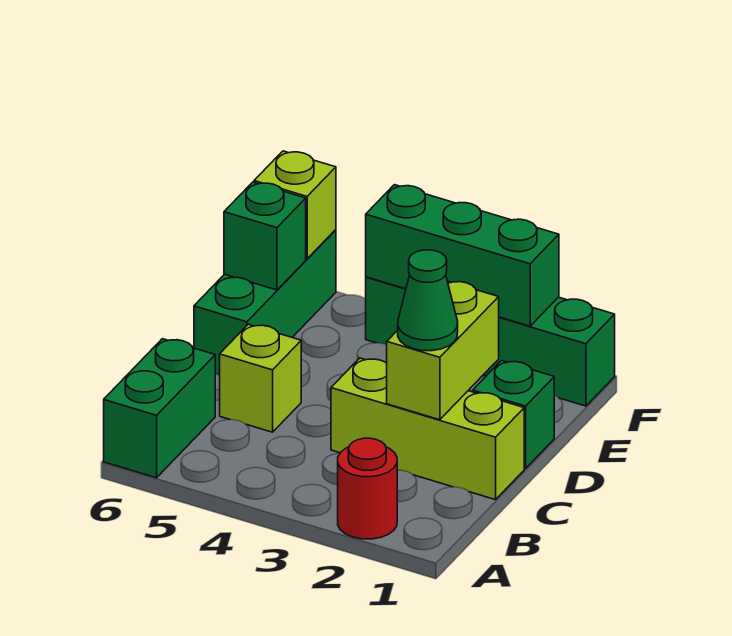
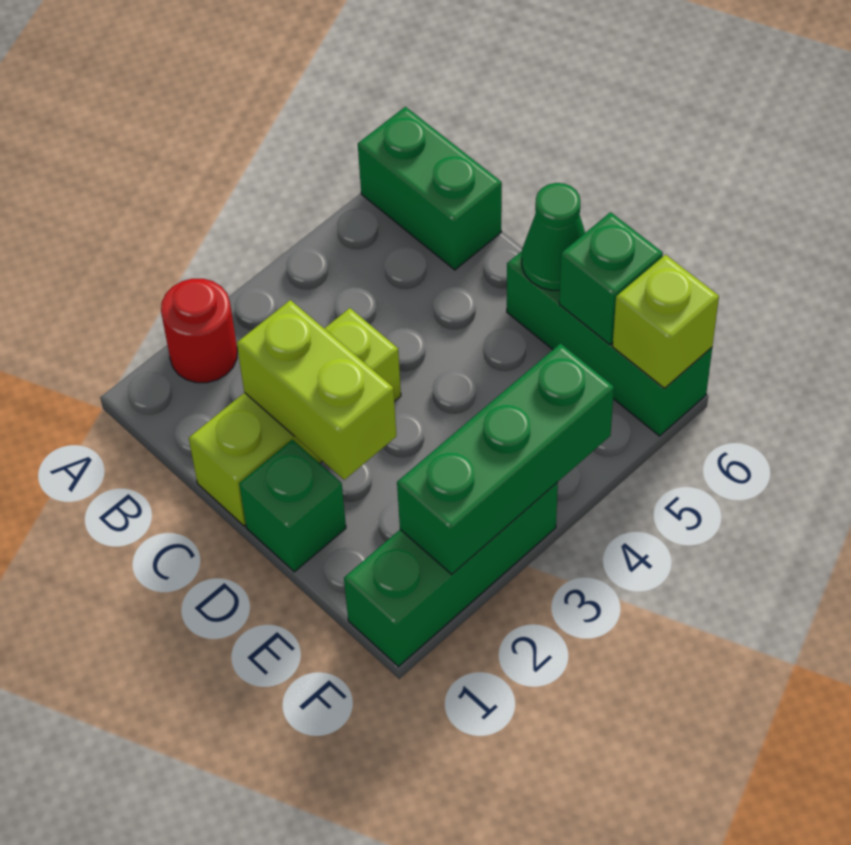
green 1x1 cone [398,250,458,351] -> green 1x1 cone moved to [522,183,585,290]
lime 1x1 brick [220,324,301,432] -> none
green 1x4 brick [366,277,615,406] -> green 1x3 brick [344,482,558,667]

